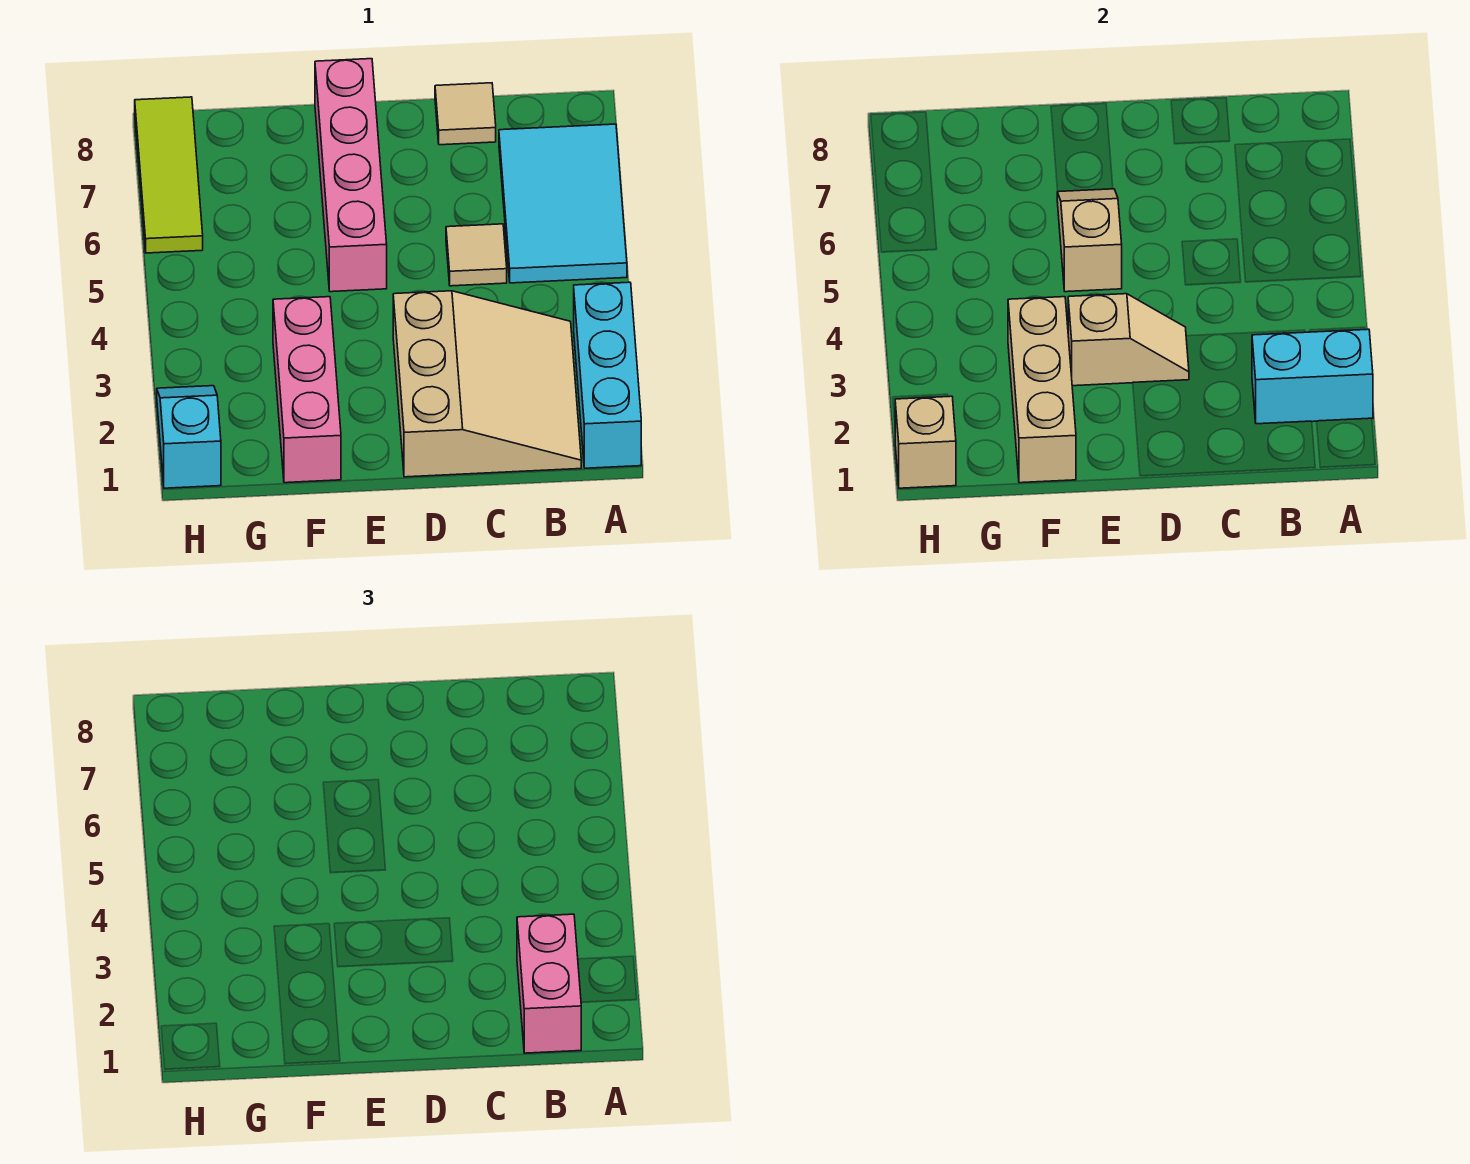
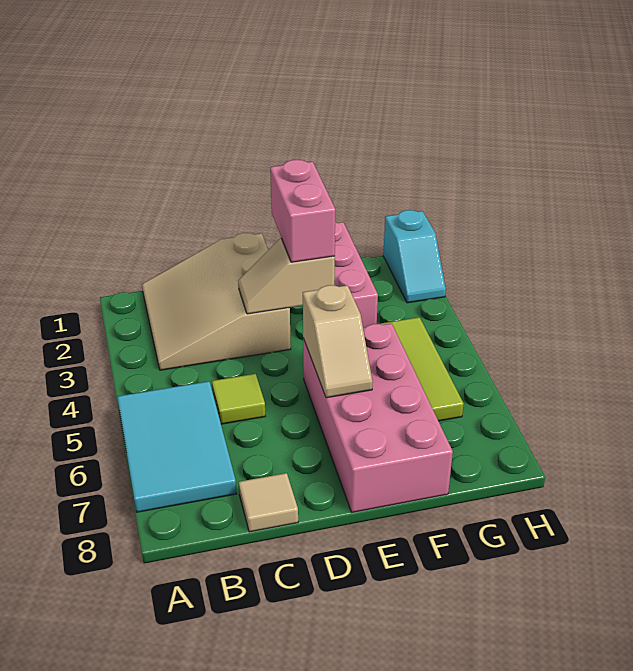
cyan 1x3 brick [574,282,641,468] -> none
cyan 1x2 brick [1252,329,1373,424] -> none
pink 1x2 brick [517,914,581,1053] -> pink 1x2 brick moved to [270,160,335,262]
tan 1x1 tile [446,224,507,286] -> lime 1x1 tile [212,374,265,424]
pink 1x4 brick [315,59,387,292] -> pink 2x4 brick [303,323,453,512]
tan 1x3 brick [1008,297,1076,483] -> none
tan 1x1 brick [895,396,956,488] -> none
lime 1x3 tile [135,97,203,253] -> lime 1x3 tile moved to [380,317,464,421]

